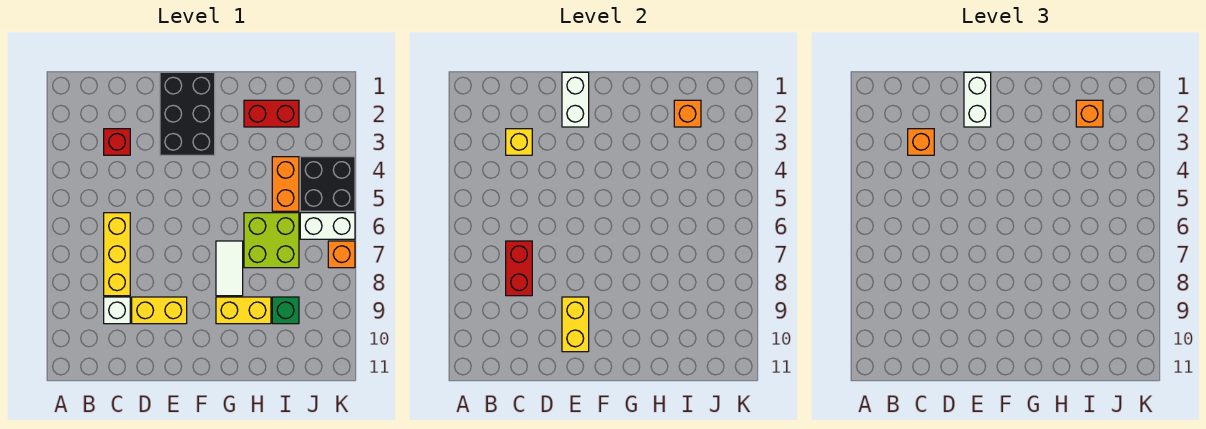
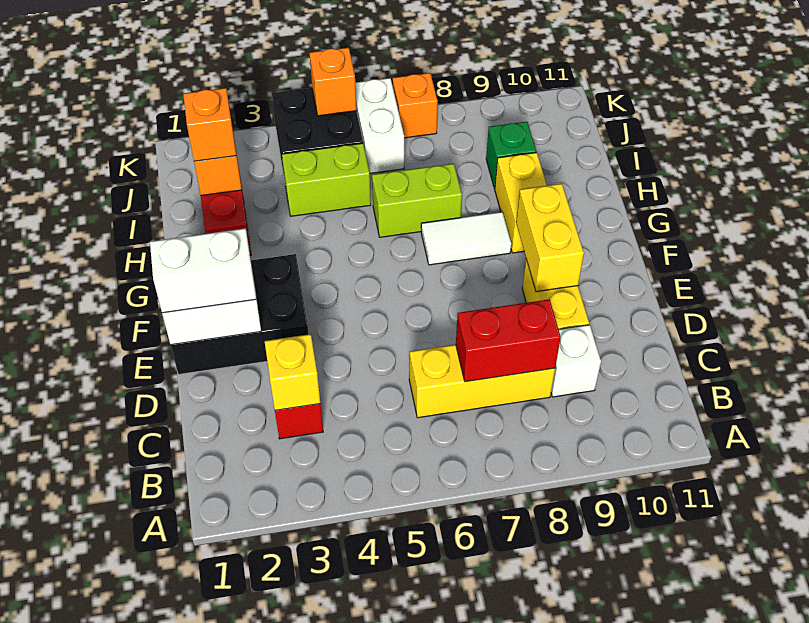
orange 1x1 brick [908,129,934,155] -> orange 1x1 brick moved to [310,48,357,116]
yellow 1x2 brick [562,297,589,352] -> yellow 1x2 brick turned to [516,184,584,292]
lime 2x2 brick [244,213,299,268] -> lime 1x2 brick [372,164,462,237]
orange 1x2 brick [272,157,299,211] -> lime 1x2 brick [282,143,371,216]

